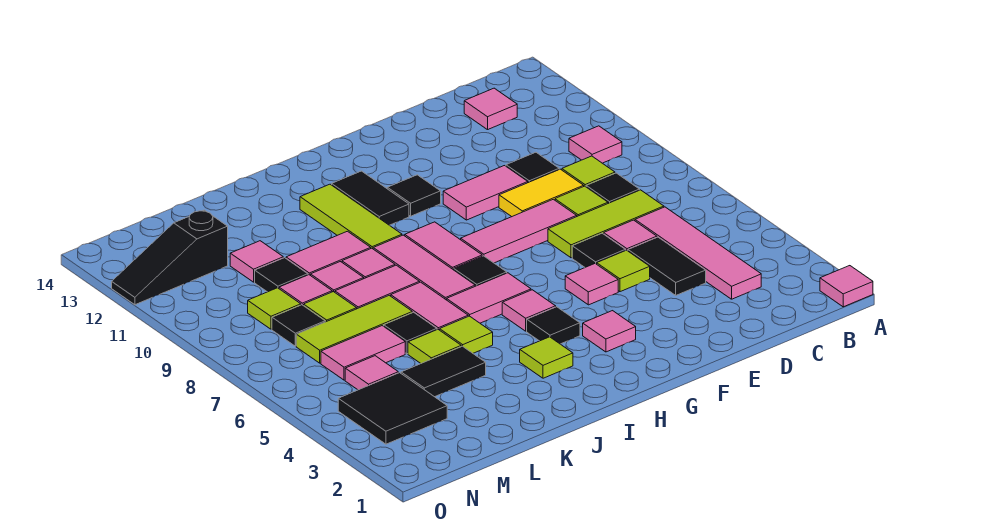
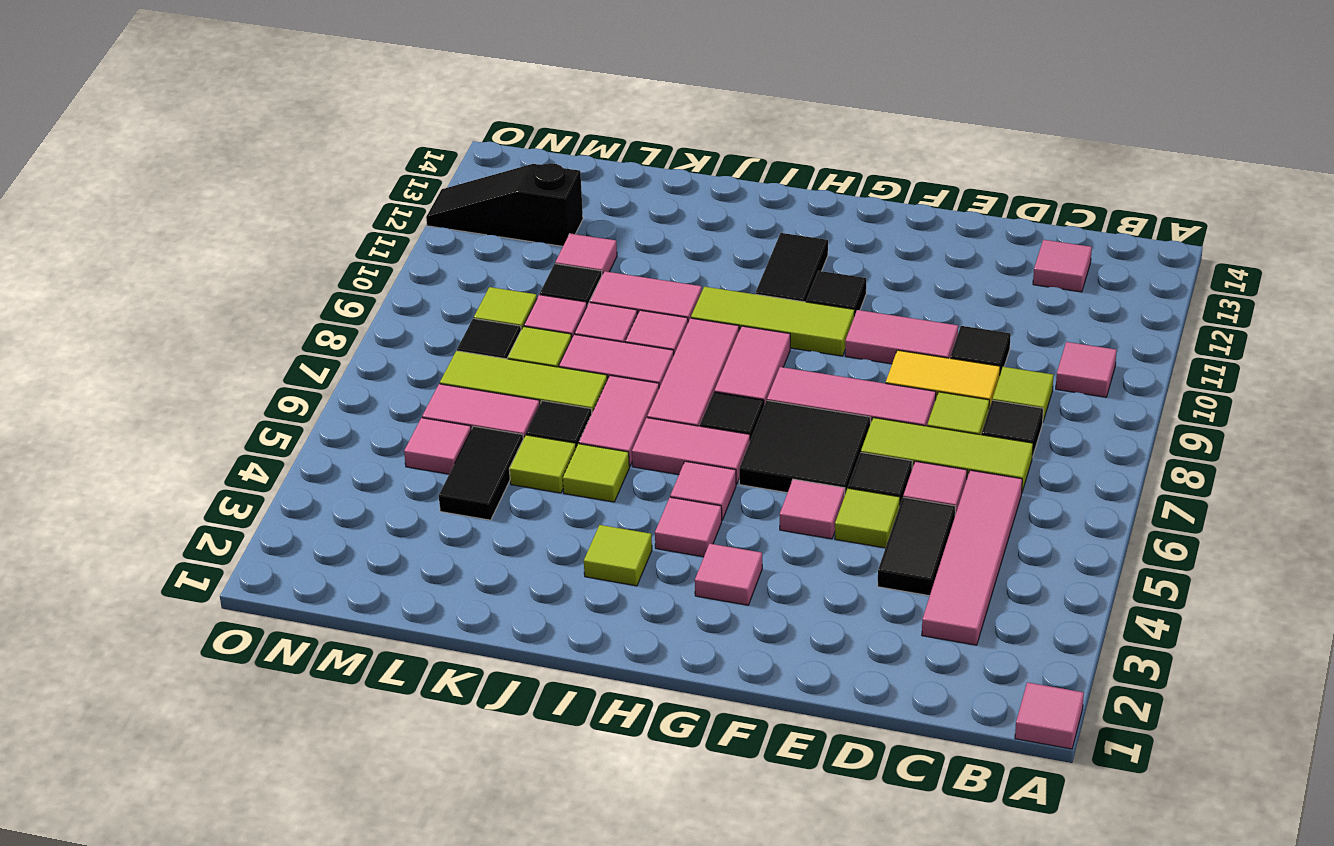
black 1x1 tile [527,307,580,344] -> pink 1x1 tile [655,497,722,557]
lime 1x3 tile [300,184,402,249] -> lime 1x3 tile turned to [691,287,855,356]
black 1x2 tile [401,346,486,397] -> black 1x2 tile turned to [439,426,523,520]
black 2x2 tile [338,373,447,444] -> black 2x2 tile moved to [739,401,870,494]

